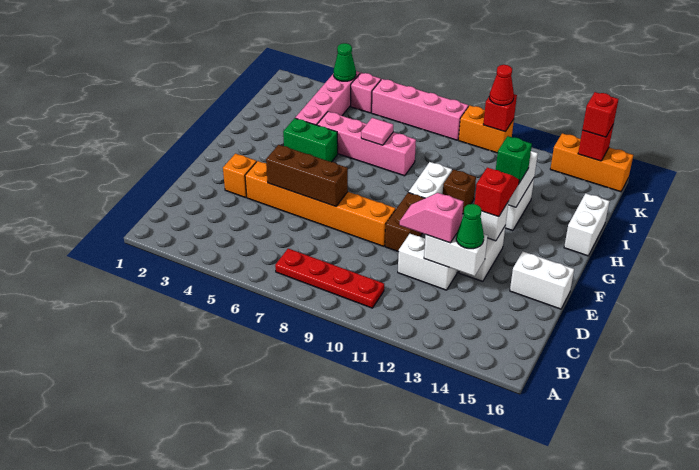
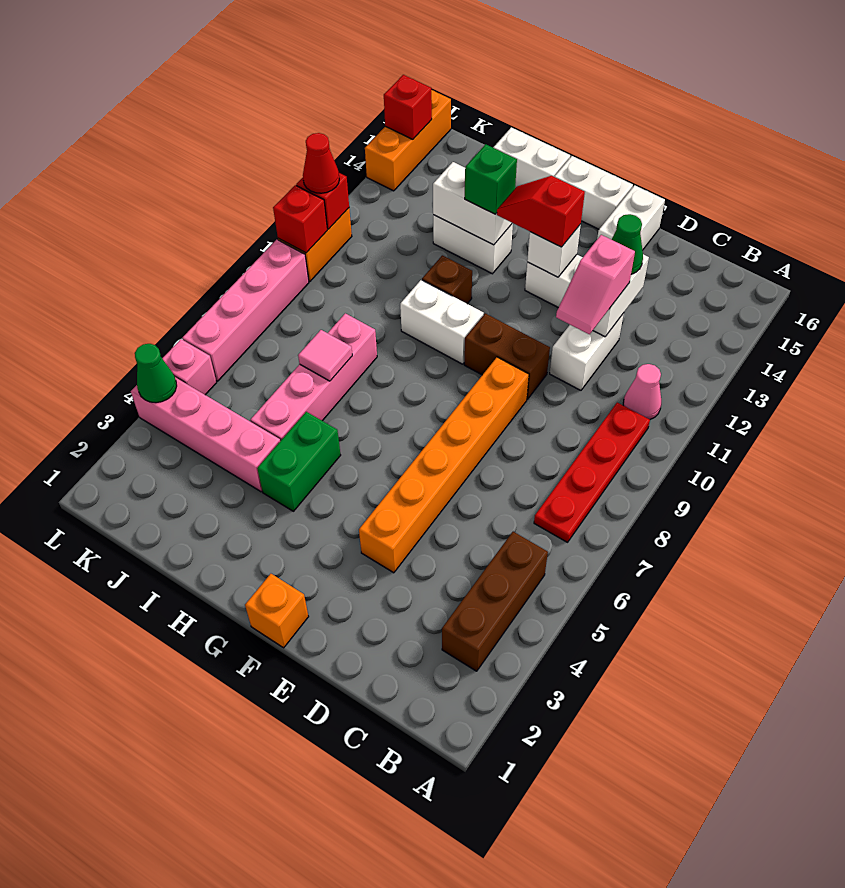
none -> pink 1x1 cone [623,364,661,419]
orange 1x1 brick [223,154,256,198] -> orange 1x1 brick moved to [245,574,309,648]
brown 1x3 brick [266,145,348,206] -> brown 1x3 brick moved to [442,532,548,671]
none -> white 1x2 brick [554,156,633,229]
red 1x1 brick [582,92,618,137] -> red 1x1 brick moved to [273,185,327,253]

